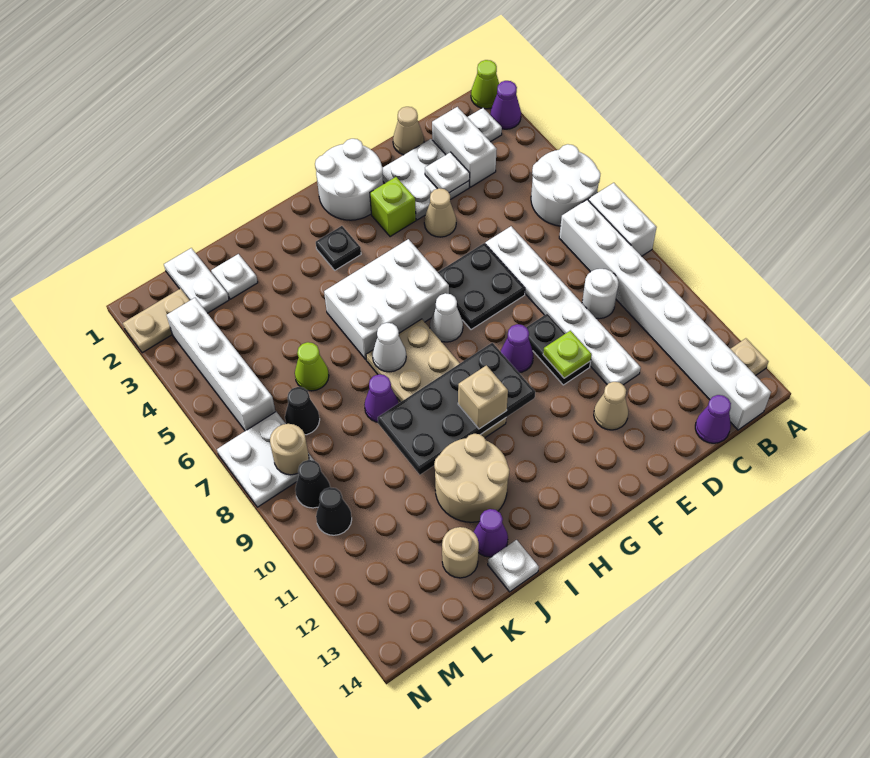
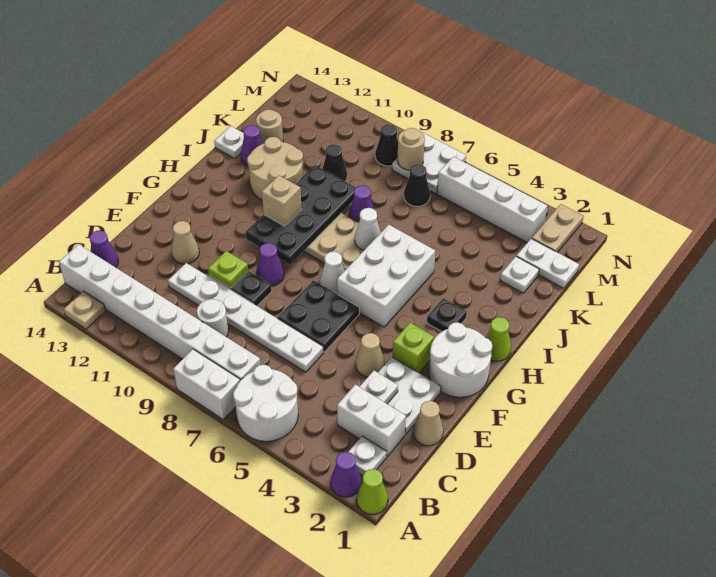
lime 1x1 cone [295,342,329,391] -> lime 1x1 cone moved to [486,317,511,361]
black 1x1 cone [316,487,352,535] -> black 1x1 cone moved to [322,144,347,181]

